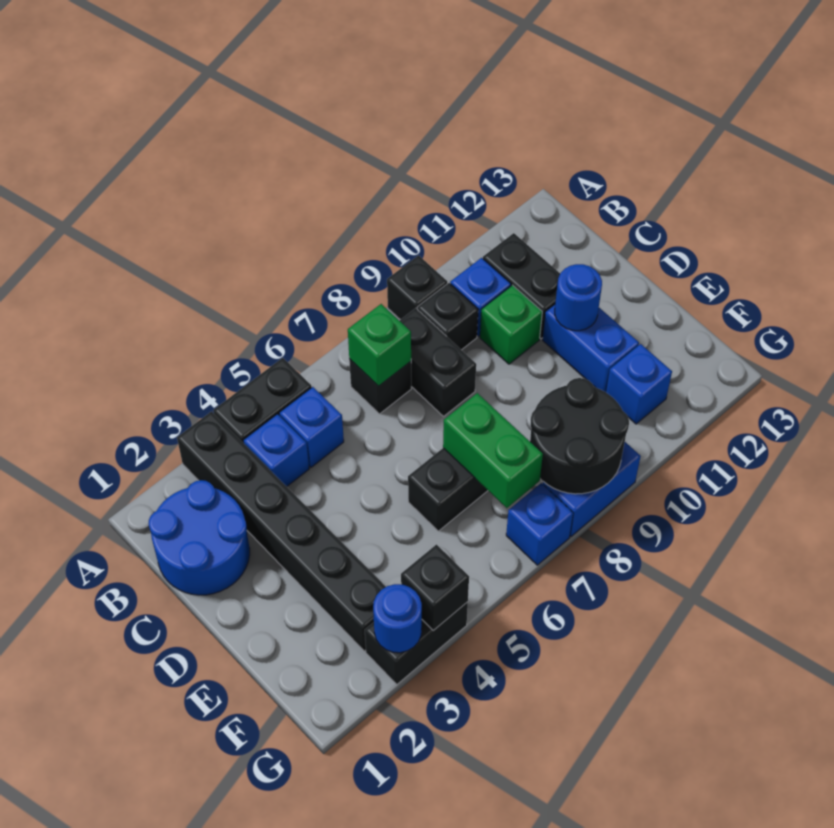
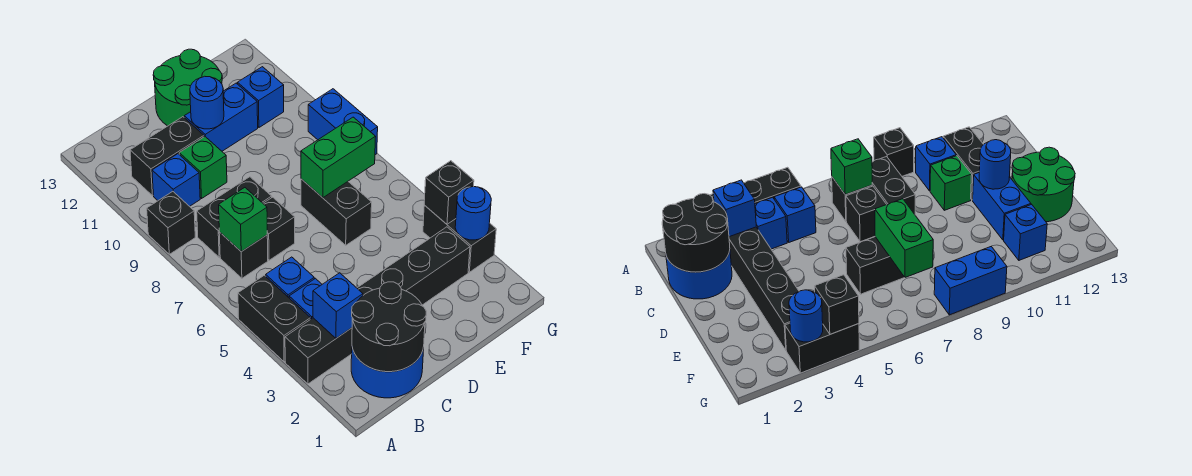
black 1x1 brick [417,283,478,350] -> black 1x1 brick moved to [263,197,295,260]
none -> green 2x2 round brick [153,49,222,126]
black 2x2 round brick [530,378,629,494] -> black 2x2 round brick moved to [352,282,426,372]
blue 1x1 brick [506,483,573,565] -> blue 1x1 brick moved to [313,273,363,338]

